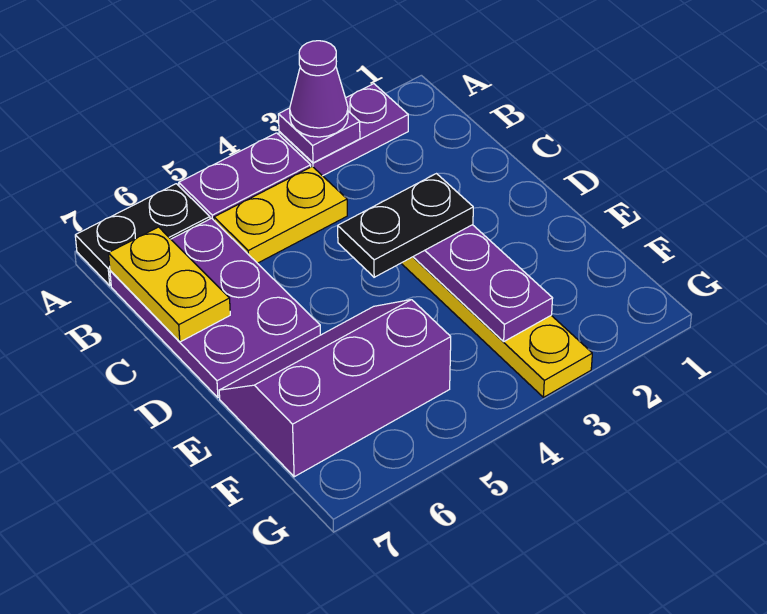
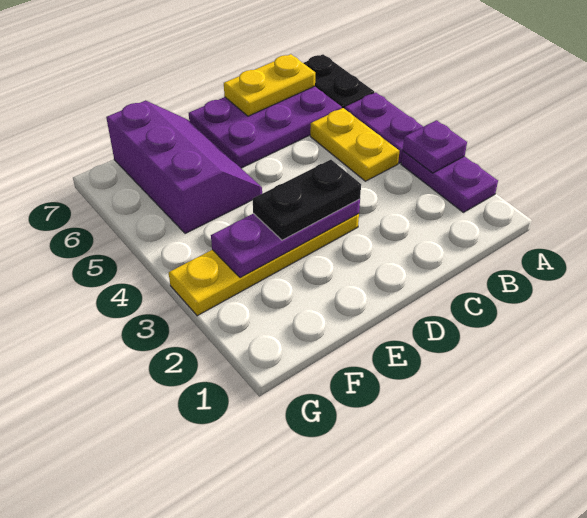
purple 1x1 cone [290,41,348,137] -> none
black 1x2 plate [338,174,473,277] -> black 1x2 plate turned to [253,160,361,240]

